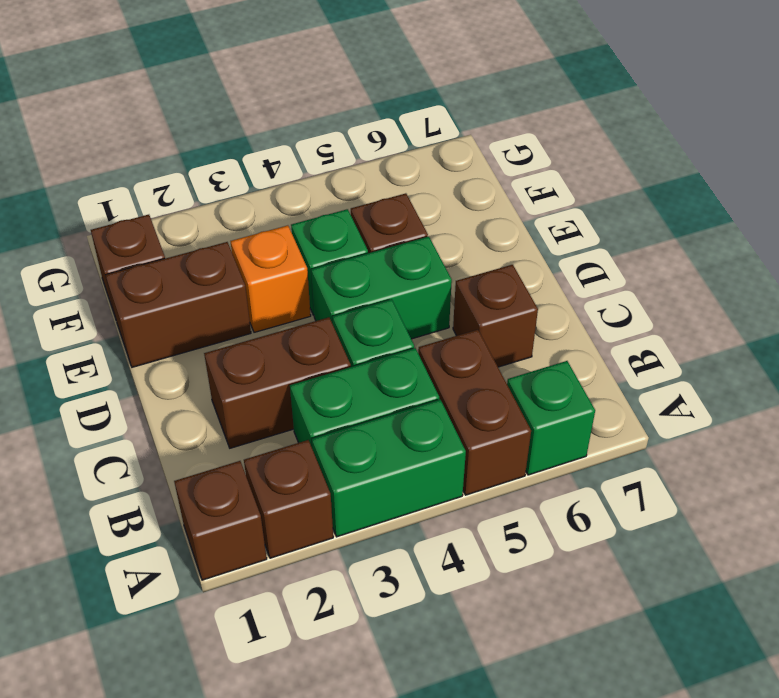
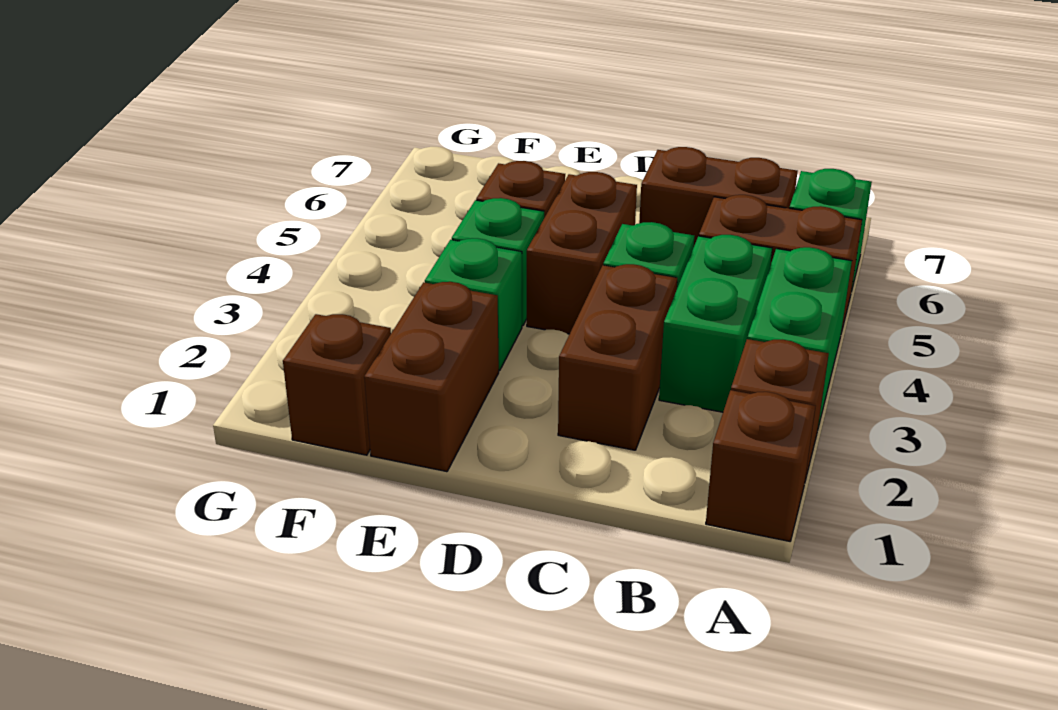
brown 1x1 brick [453,265,538,367] -> brown 1x2 brick [639,147,797,245]
green 1x2 brick [311,236,452,339] -> brown 1x2 brick [527,172,637,334]
orange 1x1 brick [230,225,311,332] -> green 1x1 brick [425,238,522,371]

